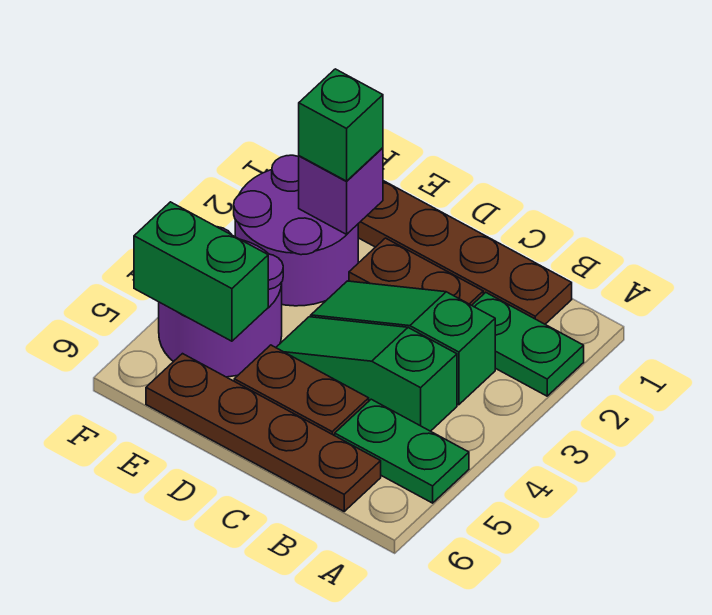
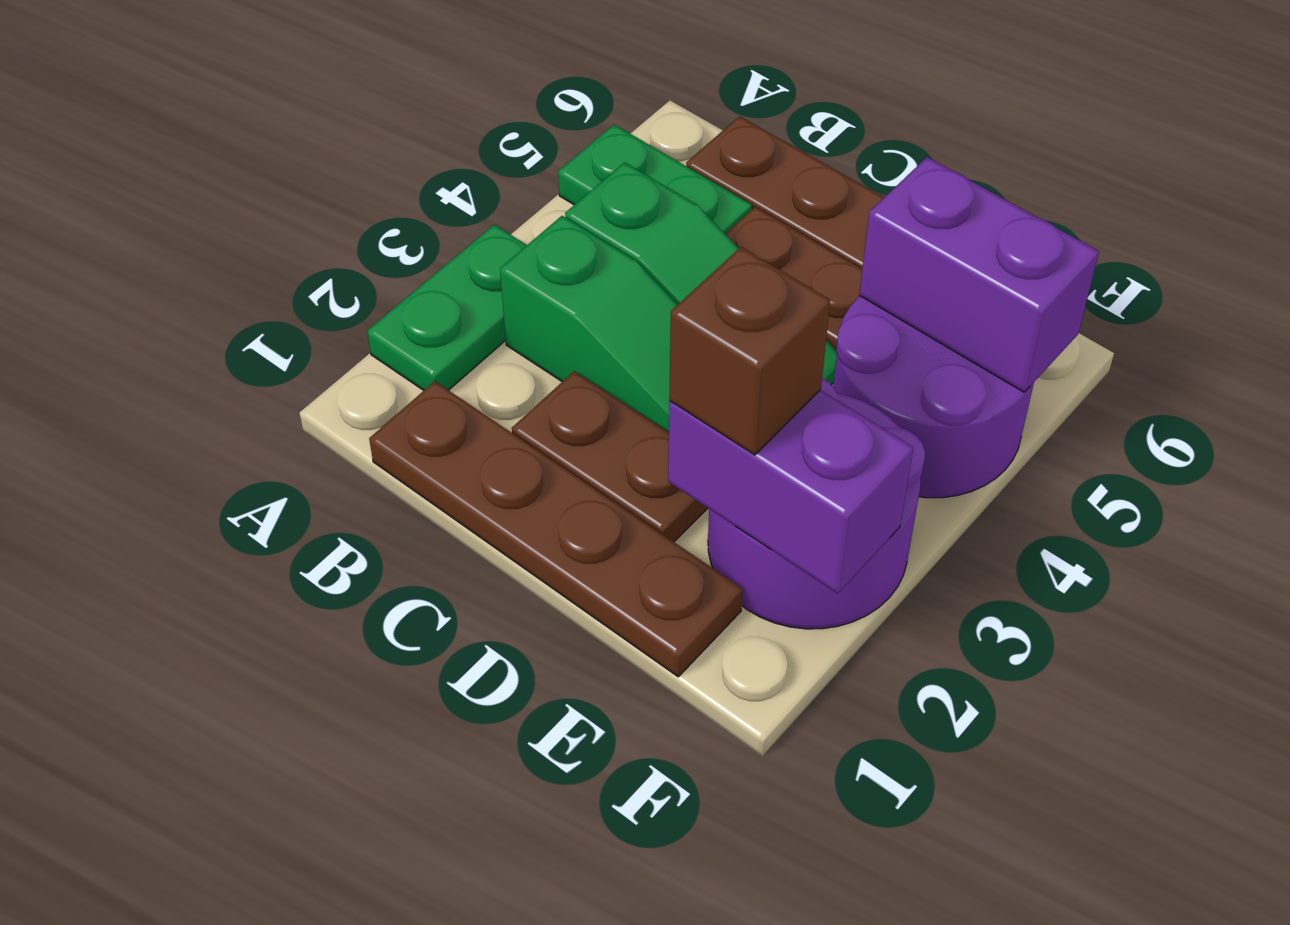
green 1x2 plate [472,292,584,396] -> green 1x2 plate turned to [367,225,527,390]
purple 1x1 brick [299,148,383,234] -> purple 1x2 brick [668,390,913,594]
green 1x1 brick [299,69,383,181] -> brown 1x1 brick [669,247,830,455]
green 1x2 brick [134,202,268,341] -> purple 1x2 brick [859,157,1099,392]

